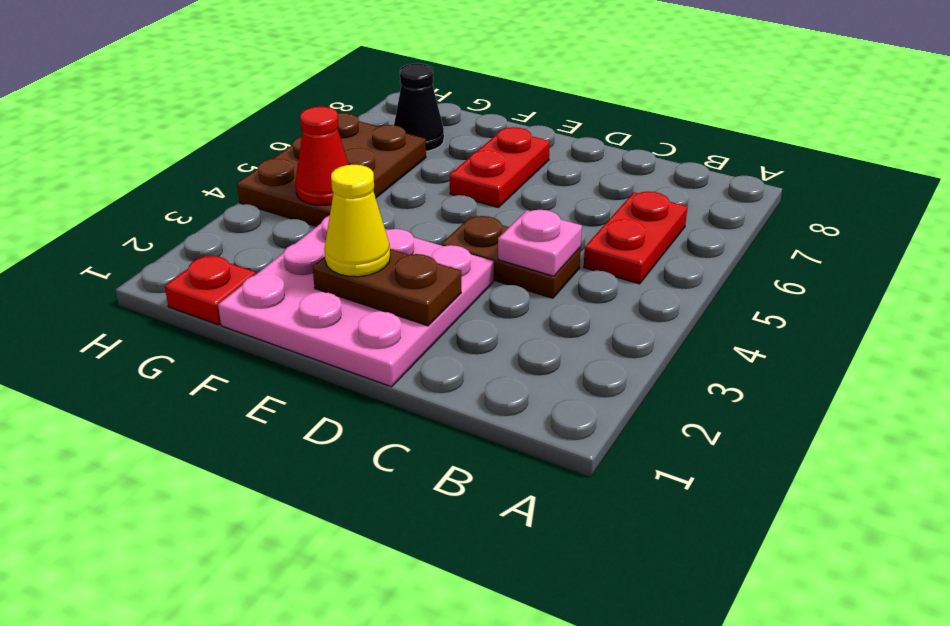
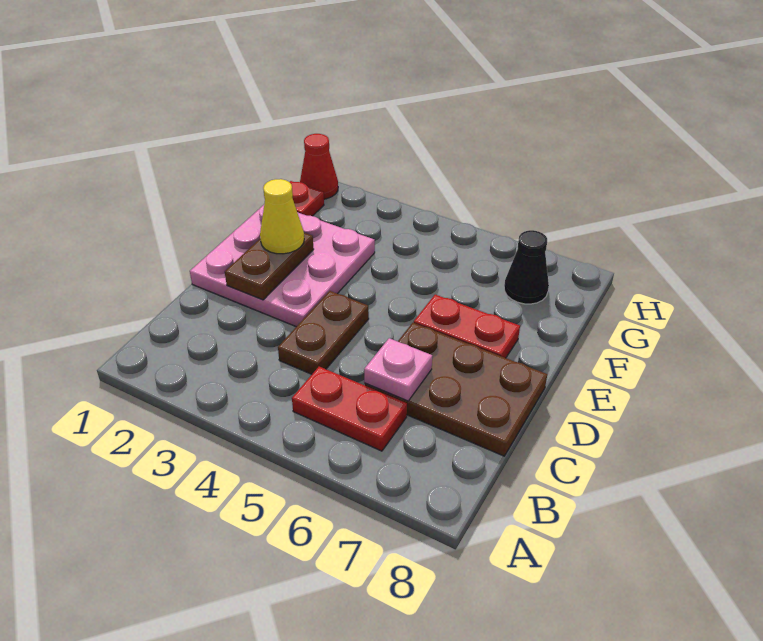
pink 1x1 plate [498,210,582,276] -> pink 1x1 plate moved to [364,338,432,401]
brown 2x3 plate [237,113,426,226] -> brown 2x3 plate moved to [365,323,547,456]
red 1x1 cone [295,107,349,205] -> red 1x1 cone moved to [300,134,338,199]

